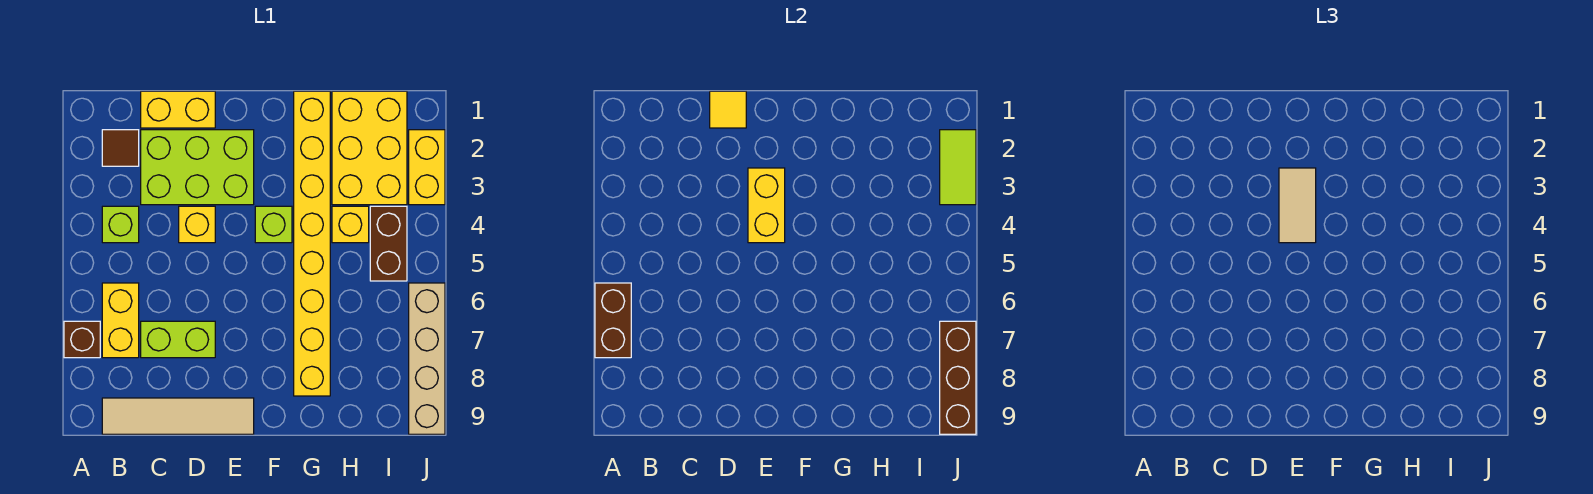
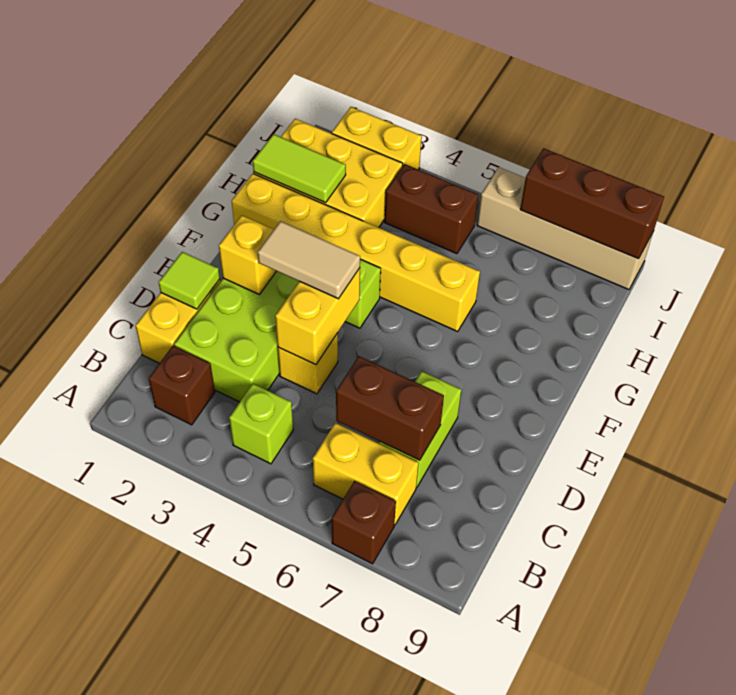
brown 1x2 brick [595,283,631,358] -> brown 1x2 brick moved to [336,356,444,460]
brown 1x1 tile [102,130,139,166] -> brown 1x1 brick [149,346,215,425]
tan 1x4 tile [102,398,254,434] -> none
yellow 1x1 tile [710,91,746,128] -> lime 1x1 tile [159,252,220,309]
yellow 1x2 brick [748,168,785,243] -> yellow 1x2 brick turned to [275,268,360,365]
yellow 1x8 brick [294,91,330,396] -> yellow 1x6 brick [232,174,480,331]
yellow 1x1 brick [332,206,369,243] -> yellow 1x1 brick moved to [219,215,276,295]
lime 1x2 tile [940,130,976,205] -> lime 1x2 tile moved to [253,134,346,203]

